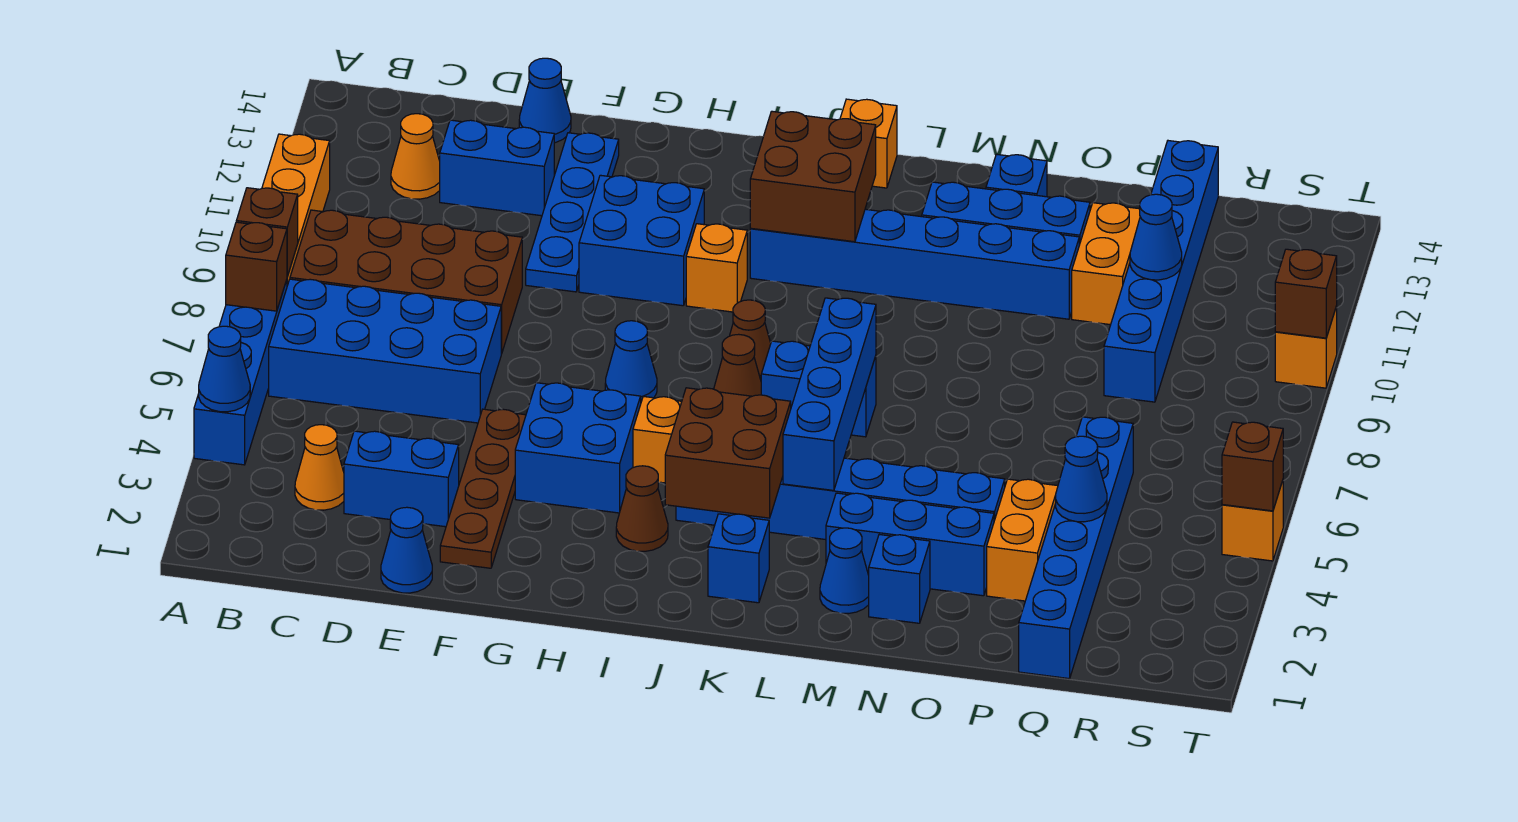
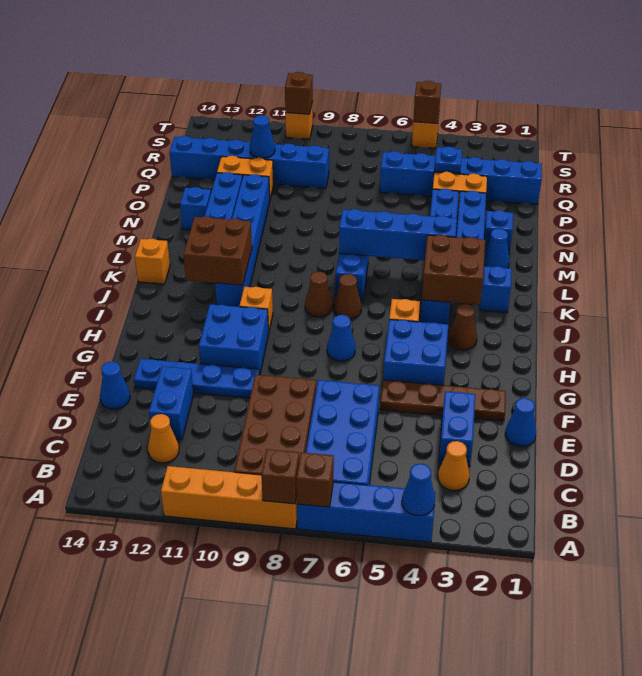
blue 1x1 cone [1056,436,1107,522] -> blue 1x1 plate [434,147,462,173]

